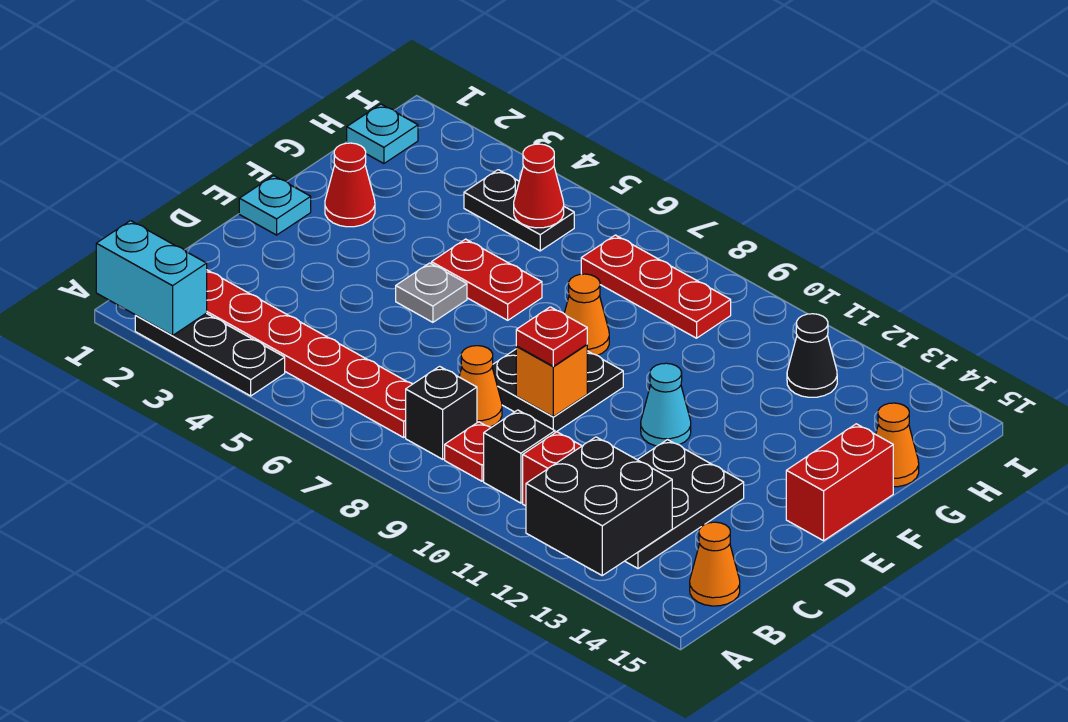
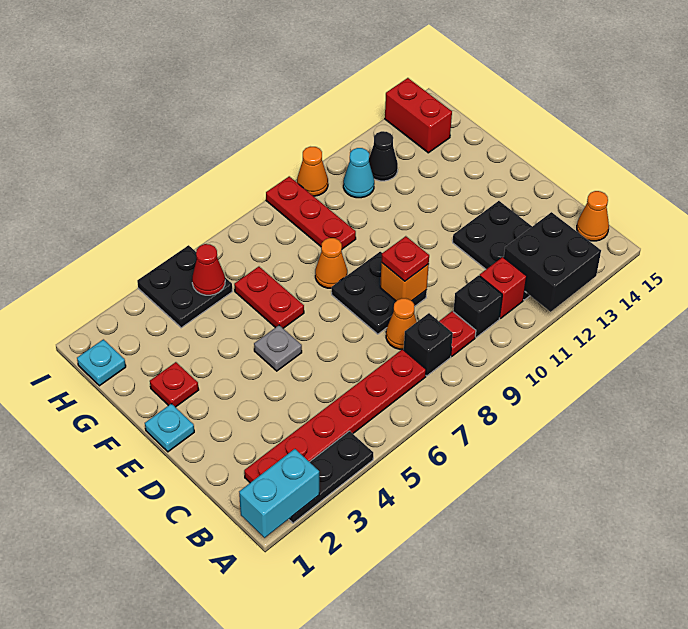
cyan 1x1 cone [641,363,691,446] -> cyan 1x1 cone moved to [343,148,374,198]
red 1x2 brick [786,424,893,541] -> red 1x2 brick moved to [385,78,452,153]
red 1x1 cone [325,143,375,227] -> red 1x1 plate [150,362,199,407]
red 1x2 plate [432,239,542,320] -> red 1x2 plate turned to [234,267,304,328]
orange 1x1 cone [876,403,919,487] -> orange 1x1 cone moved to [297,147,328,196]
black 1x2 plate [464,170,574,251] -> black 2x2 plate [137,245,233,328]
red 1x3 plate [581,235,731,338] -> red 1x3 plate turned to [266,176,356,249]

